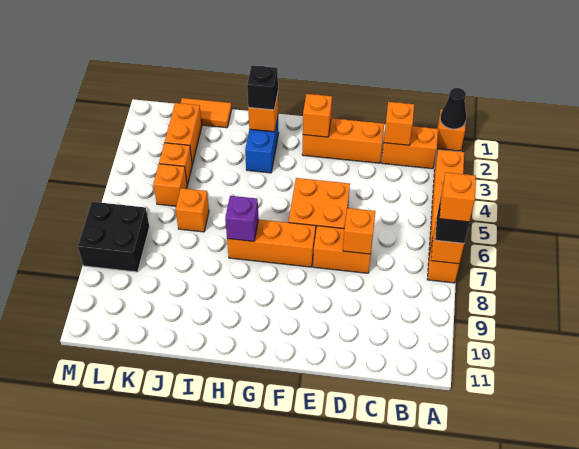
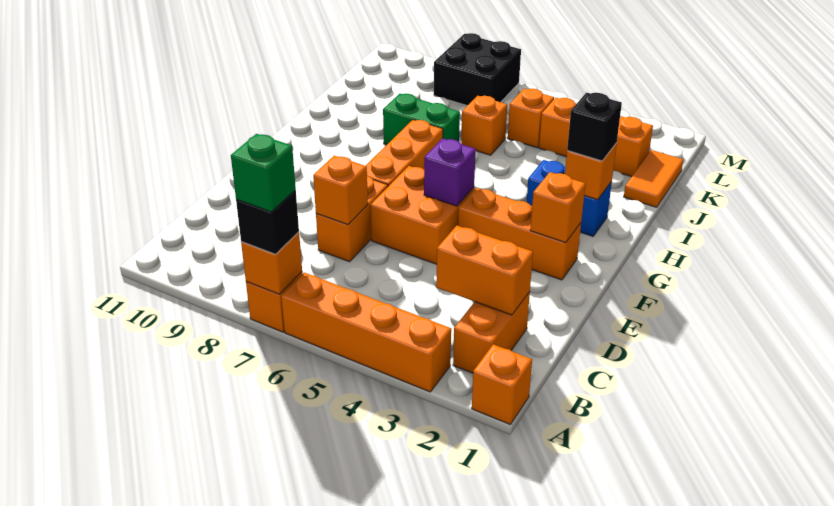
black 1x1 cone [440,88,466,129] -> none
orange 1x1 brick [440,172,476,222] -> green 1x1 brick [231,134,296,212]
orange 1x1 brick [384,102,414,145] -> orange 1x2 brick [436,226,533,315]
orange 1x3 brick [302,118,384,163] -> orange 1x3 brick turned to [458,188,581,280]
purple 1x1 brick [225,196,258,241] -> purple 1x1 brick moved to [424,138,476,206]
none -> green 1x2 brick [383,94,460,145]

